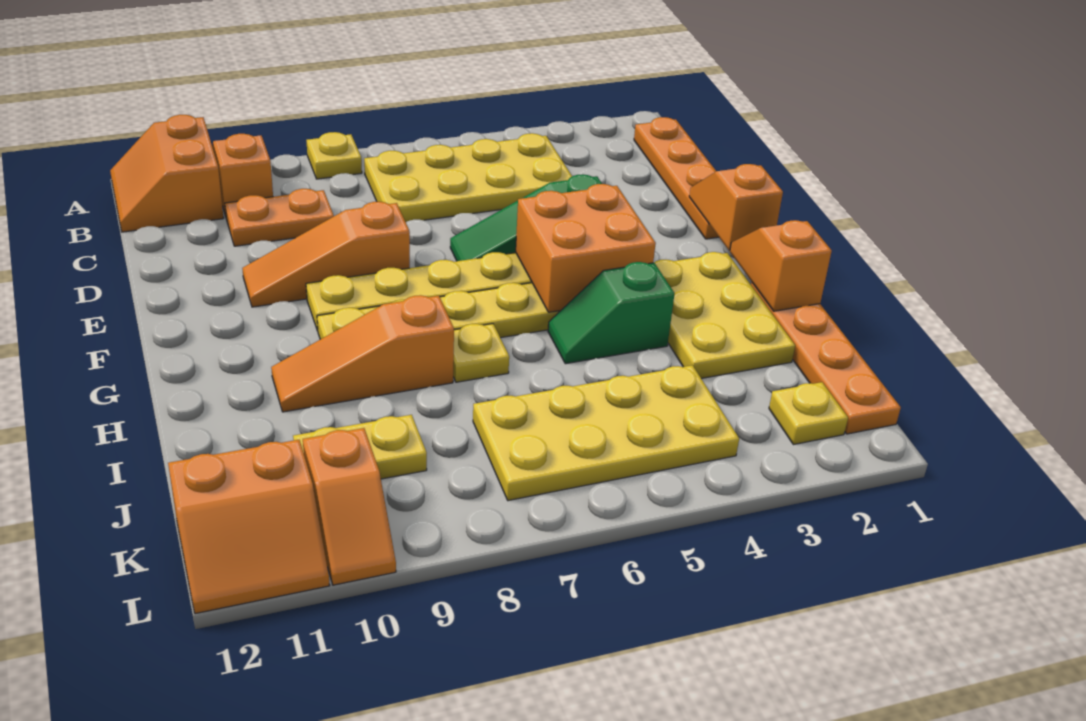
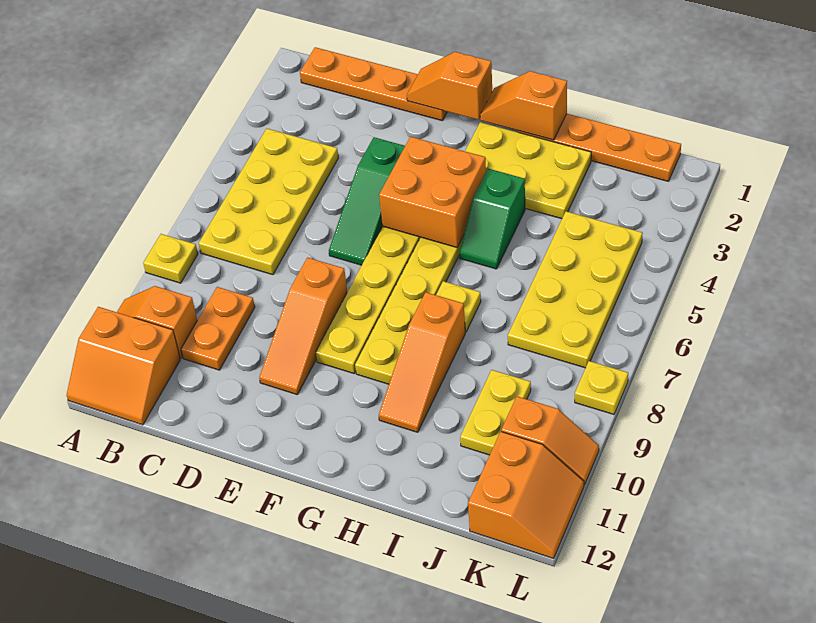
yellow 1x1 plate [769,382,848,445] -> yellow 1x1 plate moved to [575,361,628,414]

